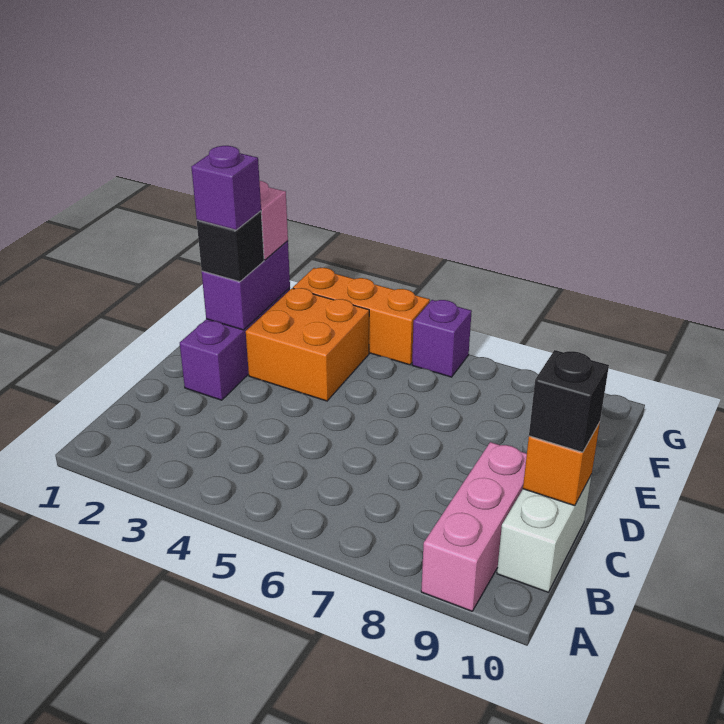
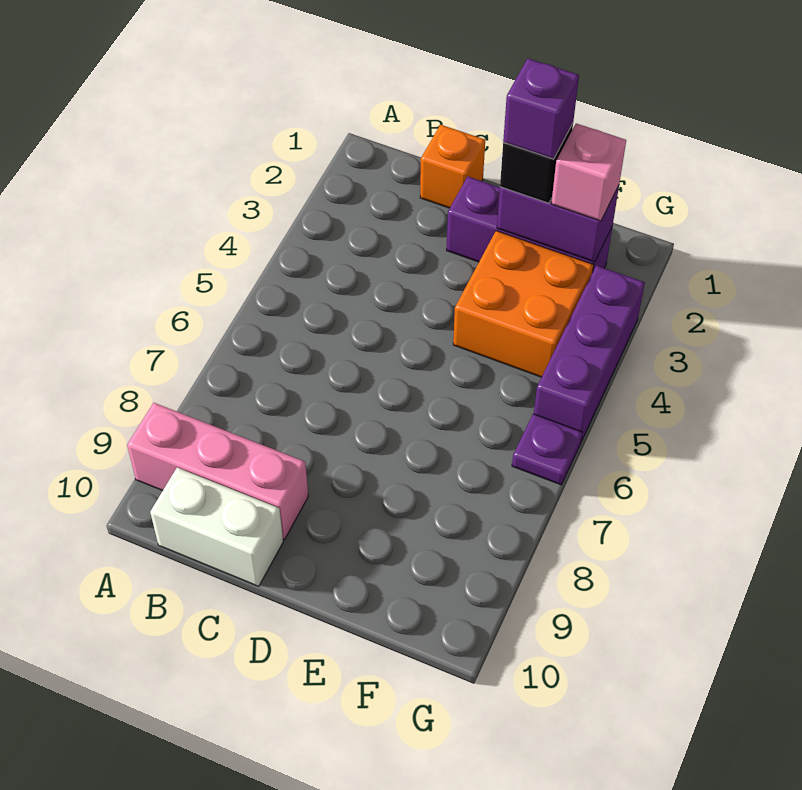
orange 1x1 brick [523,422,600,506] -> orange 1x1 brick moved to [420,125,485,208]
black 1x1 brick [529,350,609,452] -> none
orange 1x3 brick [293,268,430,365] -> purple 1x3 brick [534,265,645,441]
purple 1x1 brick [412,300,472,377] -> purple 1x1 plate [512,414,582,485]

